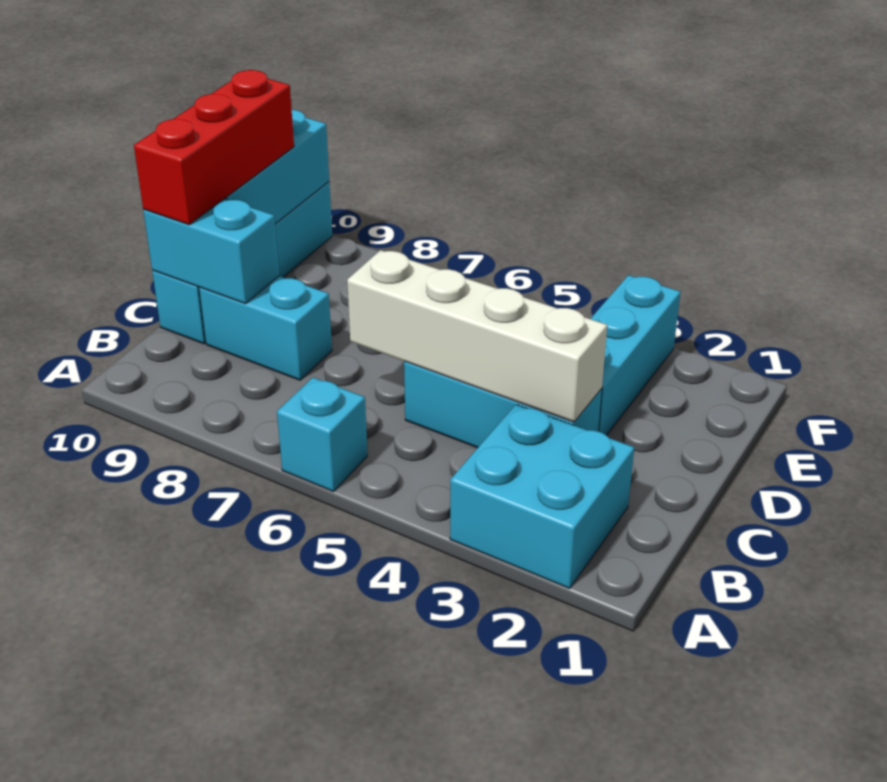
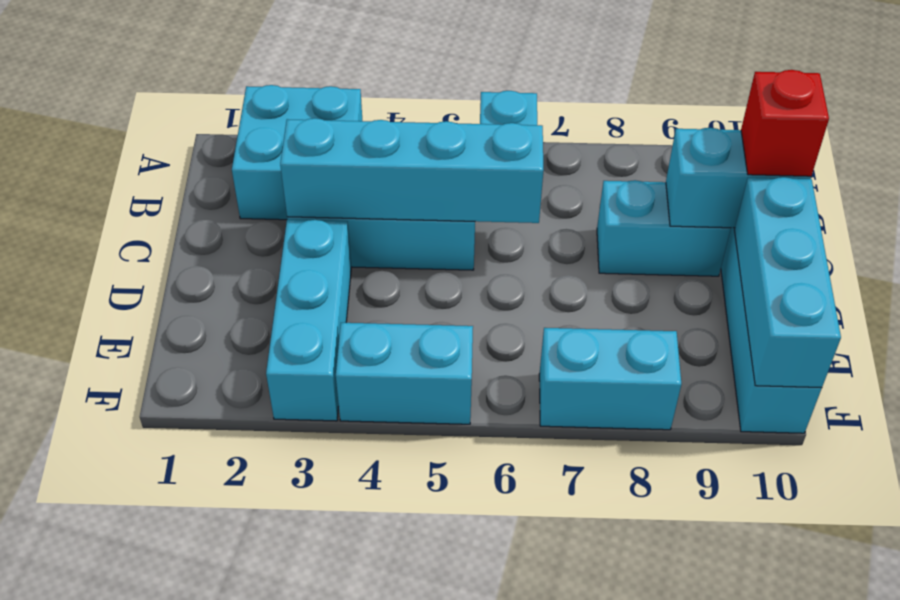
white 1x4 brick [347,250,607,422] -> cyan 1x4 brick [280,118,543,223]
red 1x3 brick [134,70,294,225] -> red 1x1 brick [741,70,829,176]
none -> cyan 1x2 brick [336,323,473,424]
none -> cyan 1x2 brick [539,328,681,430]

